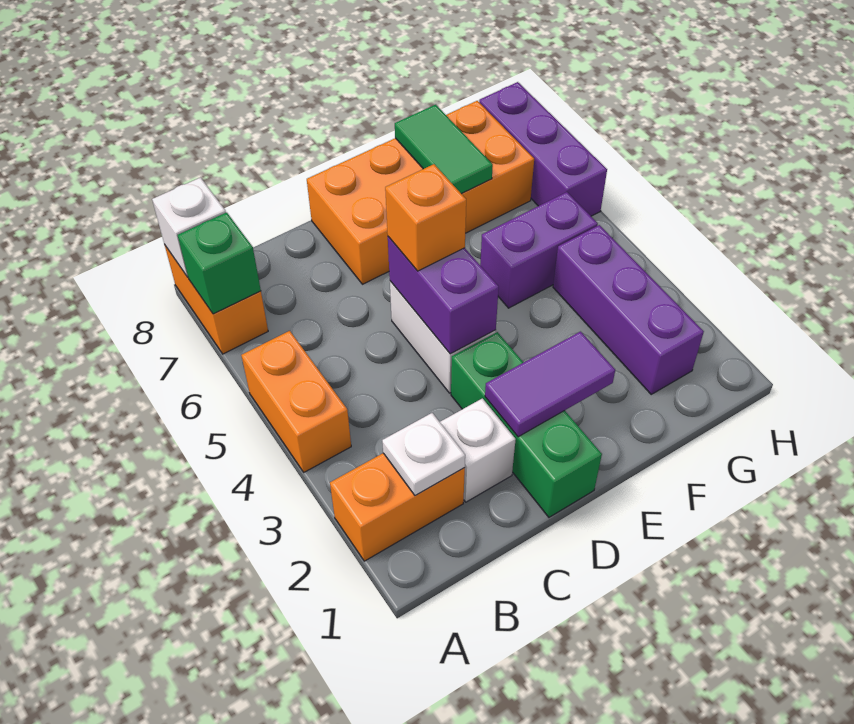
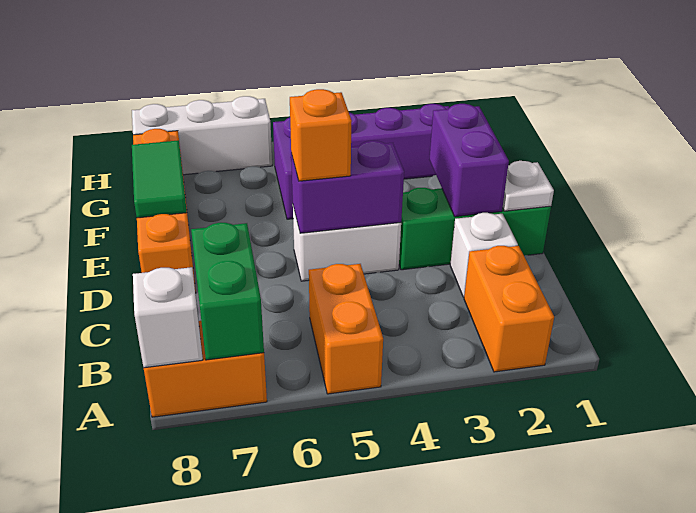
orange 1x2 brick [241,331,351,472] -> orange 1x2 brick turned to [309,264,383,394]
green 1x1 brick [178,212,261,314] -> green 1x2 brick [191,223,264,360]
white 1x1 plate [382,413,465,495] -> white 1x1 plate moved to [503,161,554,211]
purple 1x2 tile [485,332,615,437] -> purple 1x2 brick [429,104,509,217]
orange 2x4 brick [307,101,534,284] -> orange 1x4 brick [133,129,196,293]
green 1x2 tile [395,105,493,194] -> green 1x2 tile turned to [132,140,187,218]
purple 1x3 brick [479,82,607,216] -> white 1x3 brick [132,96,272,175]

